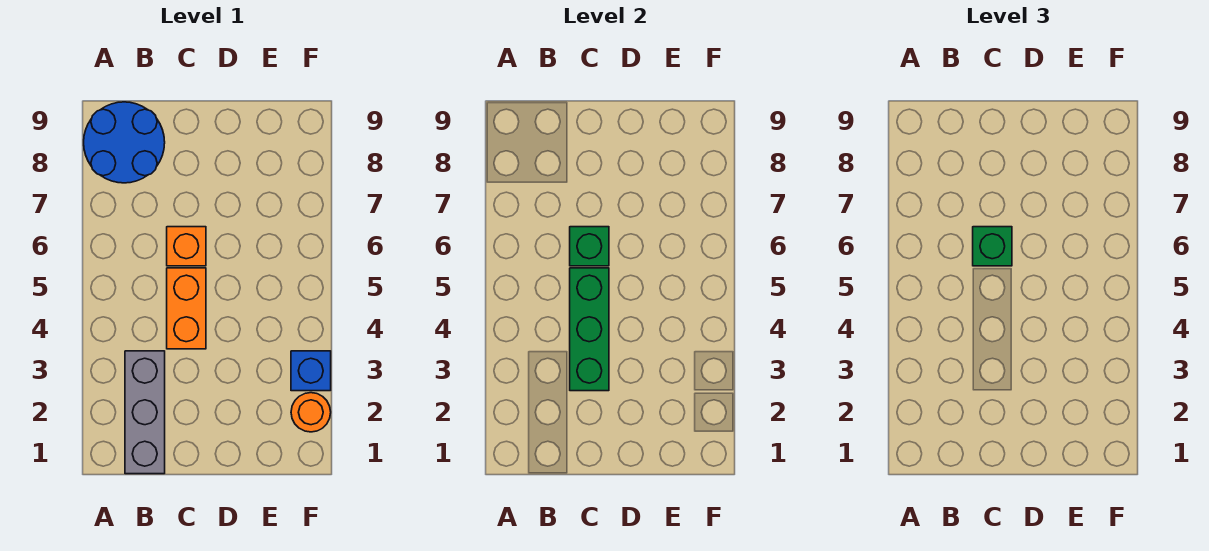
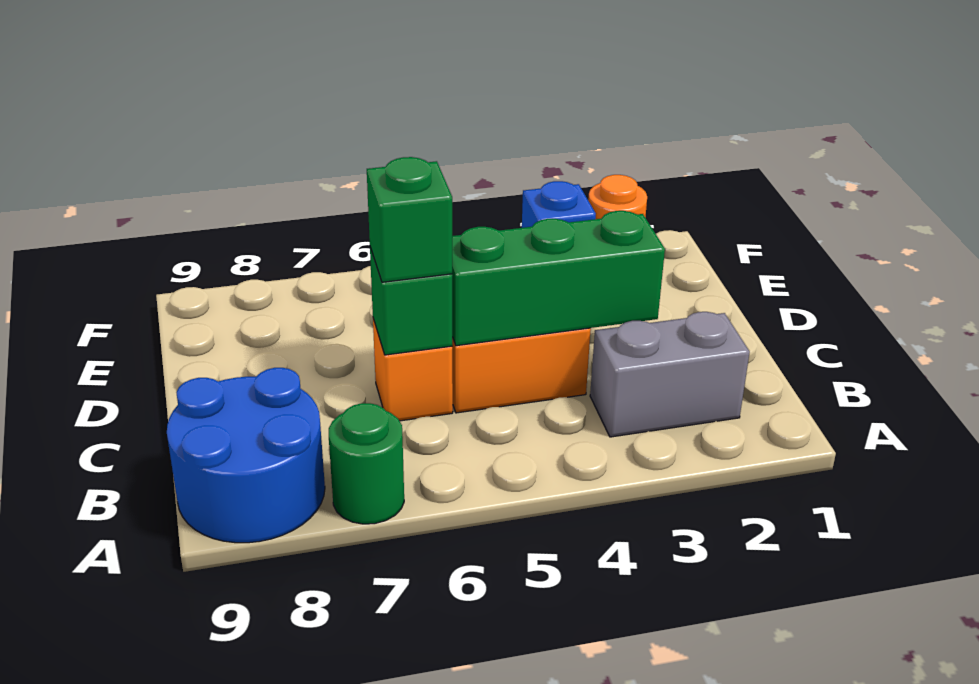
none -> green 1x1 round brick [329,403,404,524]
grey 1x3 brick [125,351,165,474] -> grey 1x2 brick [590,312,750,437]

